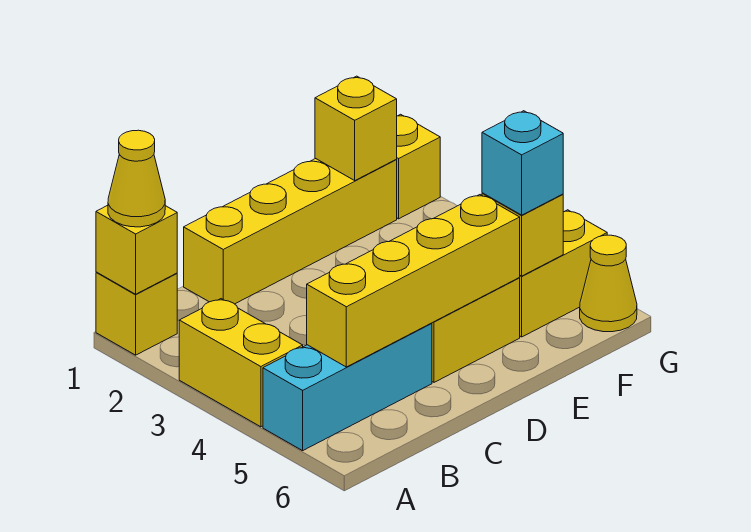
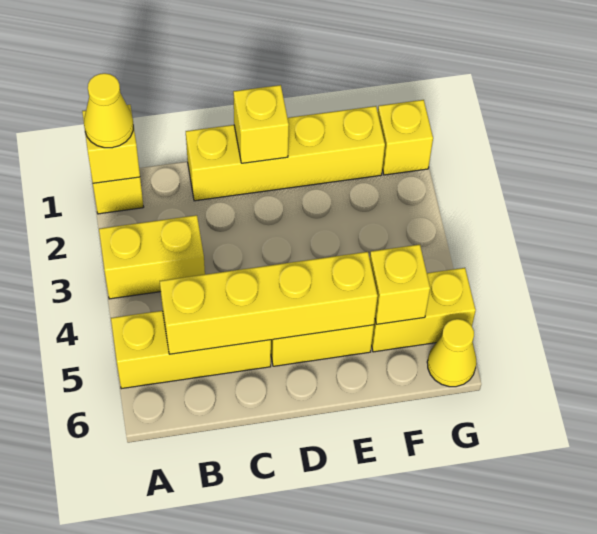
yellow 1x2 brick [179,299,303,427] -> yellow 1x2 brick turned to [99,215,205,299]
cyan 1x3 brick [263,323,432,451] -> yellow 1x3 brick [111,311,271,389]
yellow 1x1 brick [315,76,397,180] -> yellow 1x1 brick moved to [233,85,289,163]
cyan 1x1 brick [482,111,563,215] -> none

